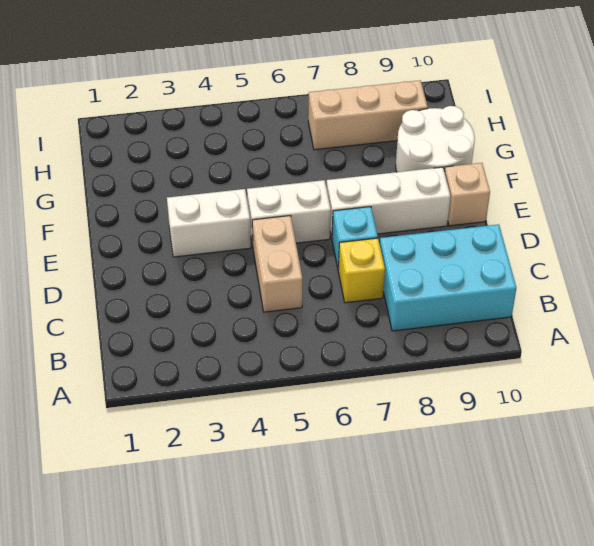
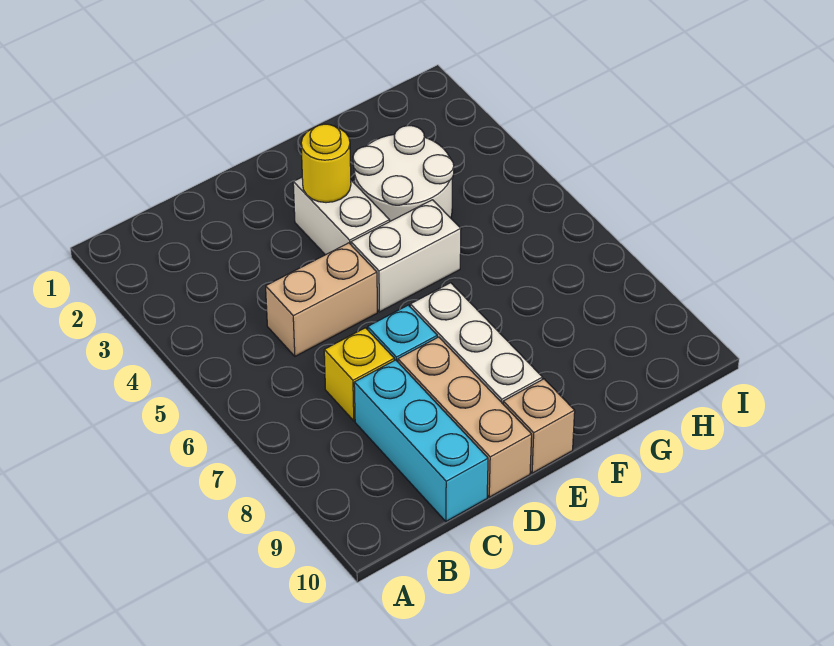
cyan 2x3 brick [380,224,516,331] -> cyan 1x3 brick [354,360,488,521]
none -> yellow 1x1 round brick [301,124,351,203]
white 1x2 brick [247,180,331,246] -> white 1x2 brick turned to [351,200,461,312]
white 2x2 round brick [396,106,475,172] -> white 2x2 round brick moved to [353,126,454,221]
tan 1x3 brick [308,80,428,150] -> tan 1x3 brick moved to [398,337,532,497]

